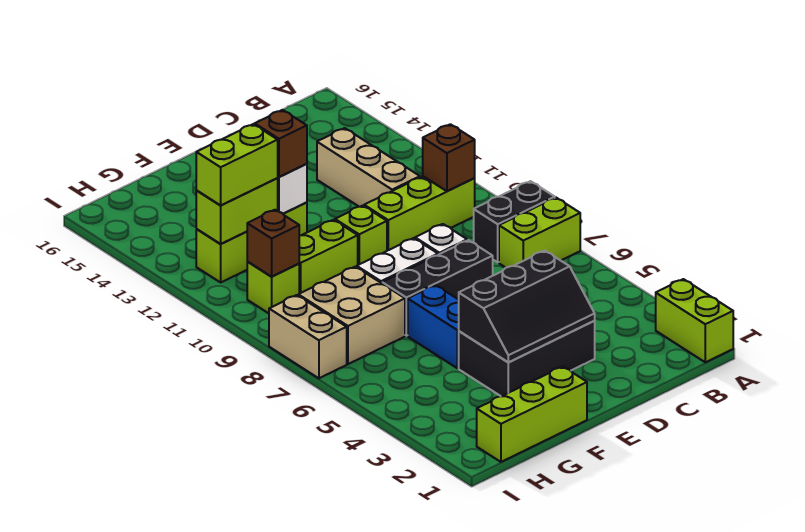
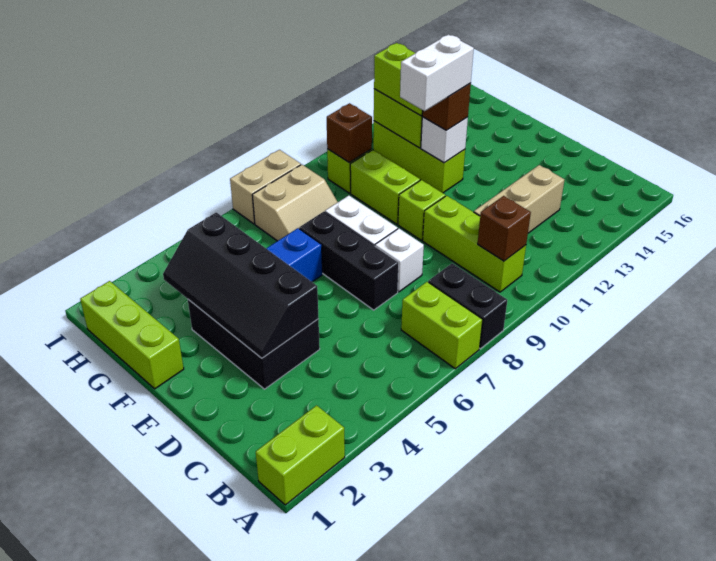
black 2x3 slope [459,251,595,362] -> black 2x4 slope [163,212,318,358]
none -> white 1x2 brick [400,34,474,111]
tan 2x2 brick [298,267,405,364] -> tan 2x2 slope [252,165,338,241]

